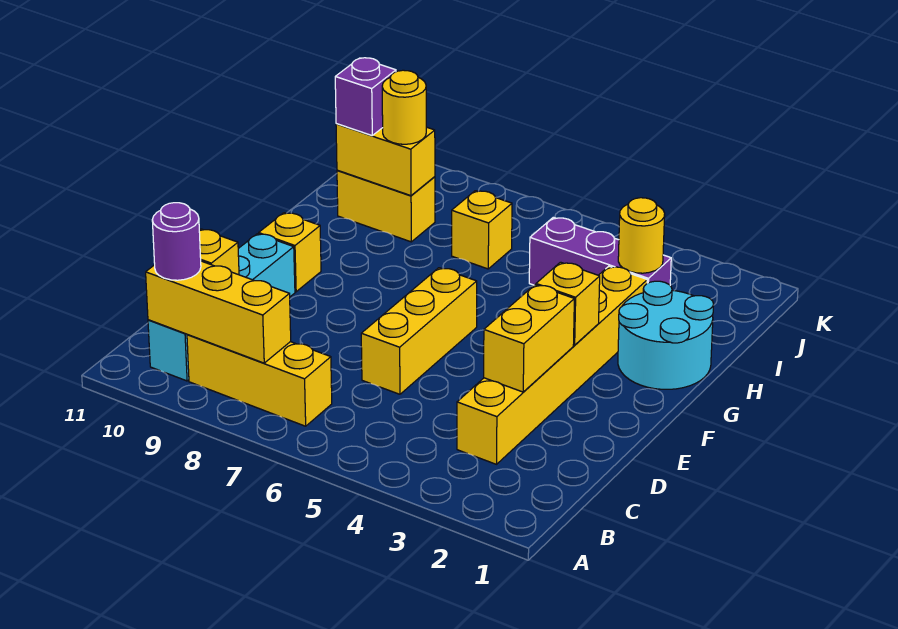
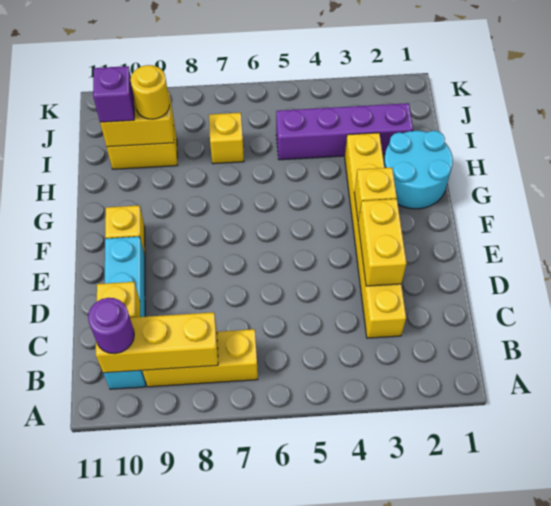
yellow 1x3 brick [361,268,477,394] -> none
purple 1x3 brick [529,217,671,285] -> purple 1x4 brick [276,103,413,160]
yellow 1x1 round brick [618,198,665,273] -> none

